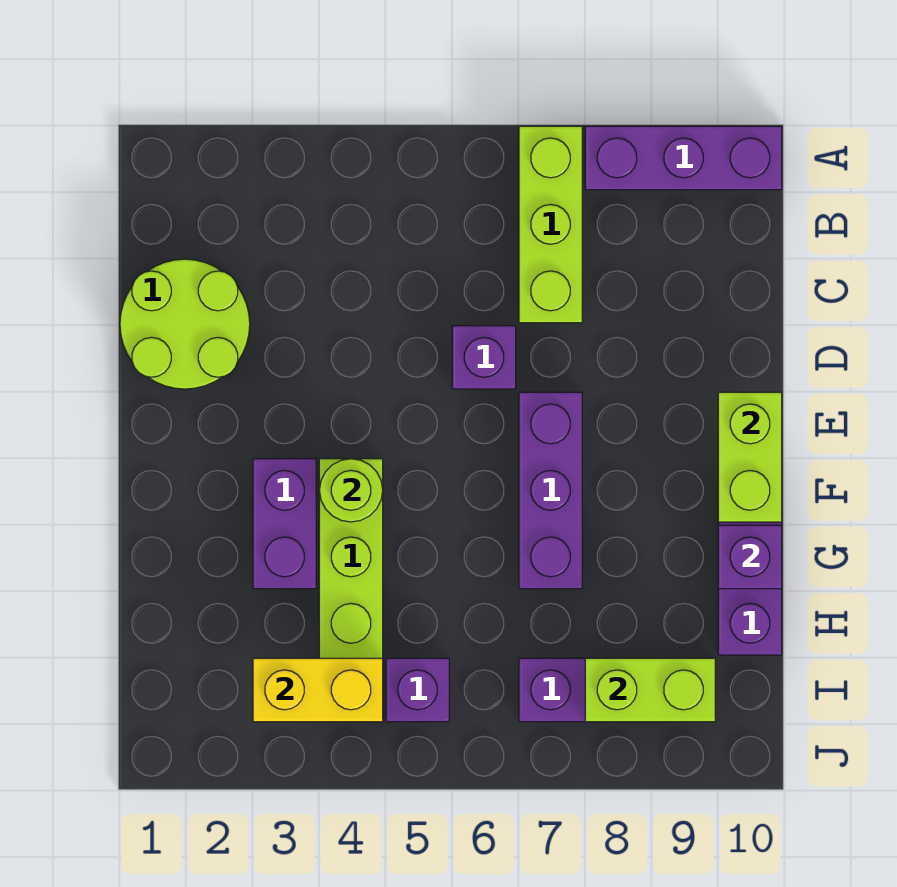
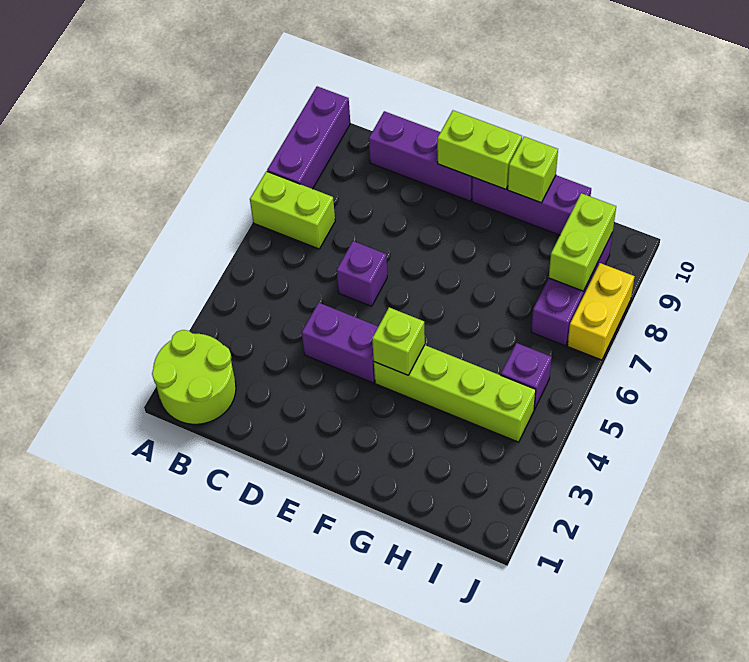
lime 1x3 brick [519,126,582,323] -> lime 1x2 brick [250,171,335,249]
lime 2x2 round brick [120,259,250,389] -> lime 2x2 round brick moved to [152,330,236,424]
purple 1x3 brick [519,392,582,589] -> purple 1x3 brick moved to [369,111,472,201]
purple 1x2 brick [253,459,316,589] -> purple 1x2 brick moved to [302,303,378,383]
lime 1x1 round brick [319,459,383,522] -> lime 1x1 brick [372,307,425,375]
purple 1x1 brick [718,525,782,589] -> lime 1x1 brick [508,137,558,203]
yellow 1x2 brick [253,658,383,722] -> yellow 1x2 brick moved to [567,263,635,360]

